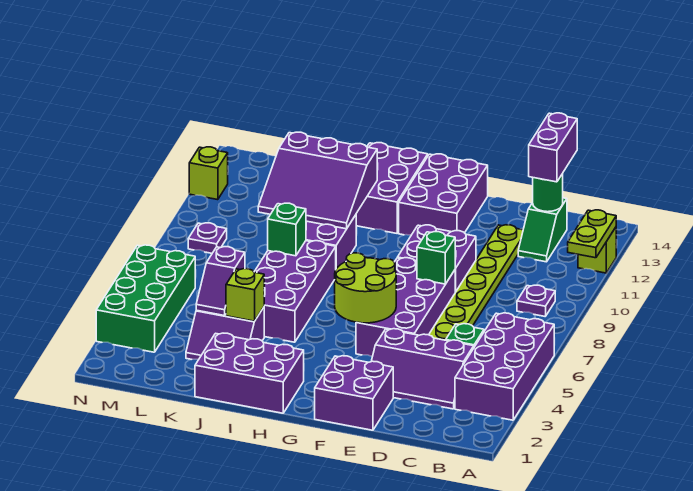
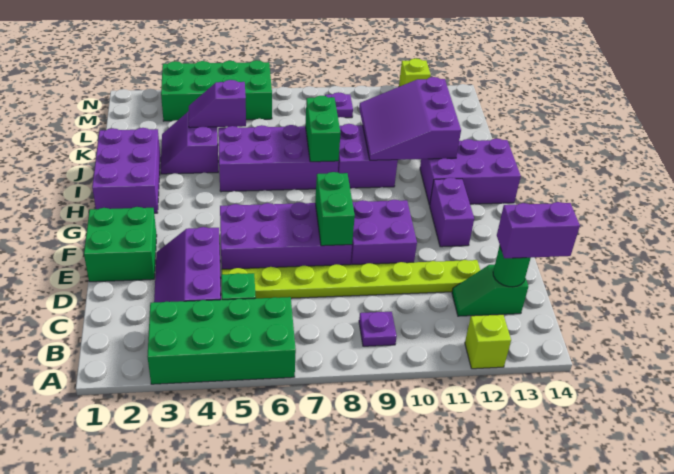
purple 2x4 brick [455,313,554,420] -> green 2x4 brick [147,297,296,384]
lime 1x2 plate [568,210,616,258] -> none
purple 2x2 brick [315,356,393,430] -> green 2x2 brick [84,207,157,282]
green 1x1 brick [417,232,455,284] -> green 1x2 brick [315,172,355,246]
lime 2x2 round brick [335,253,396,323] -> none
purple 2x3 brick [399,154,488,235] -> purple 1x2 brick [430,178,474,247]
lime 1x1 brick [226,269,264,321] -> none
green 1x1 brick [268,203,306,256] -> green 1x2 brick [305,96,341,162]

